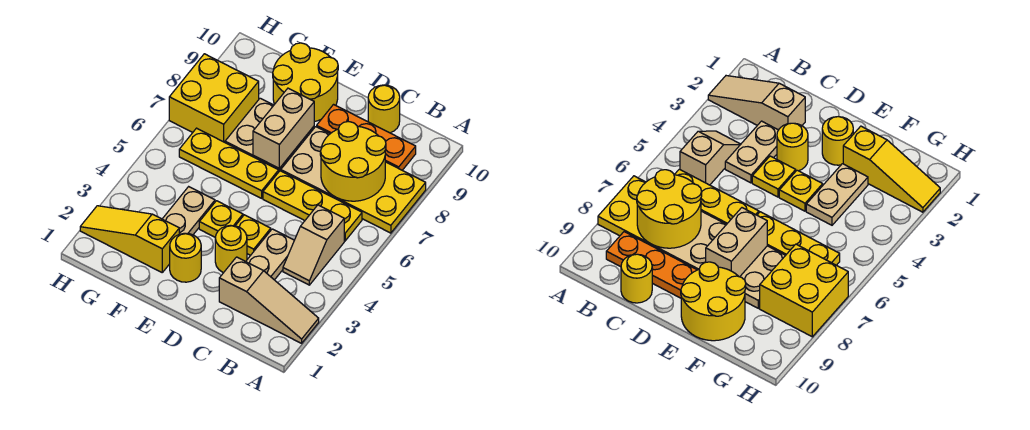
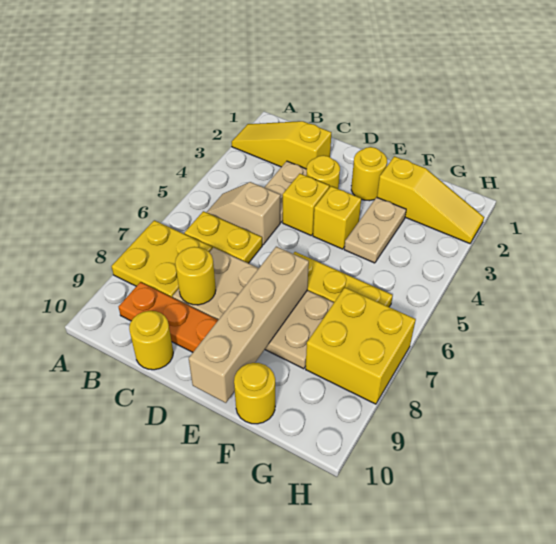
tan 1x3 slope [219,257,319,343] -> yellow 1x3 slope [232,121,331,169]
tan 1x2 slope [283,205,344,285] -> tan 1x2 slope turned to [206,182,280,245]
yellow 1x3 plate [263,171,362,241] -> yellow 1x2 plate [184,211,262,263]
yellow 2x2 round brick [320,122,386,201] -> yellow 1x1 round brick [175,247,216,305]
yellow 1x1 plate [236,215,271,255] -> yellow 1x1 brick [283,174,329,235]
yellow 1x1 plate [199,201,243,238] -> yellow 1x1 brick [313,186,361,249]
tan 1x2 brick [253,88,314,168] -> tan 1x4 brick [189,247,309,403]
yellow 2x2 round brick [273,43,338,122] -> yellow 1x1 round brick [234,363,275,424]

